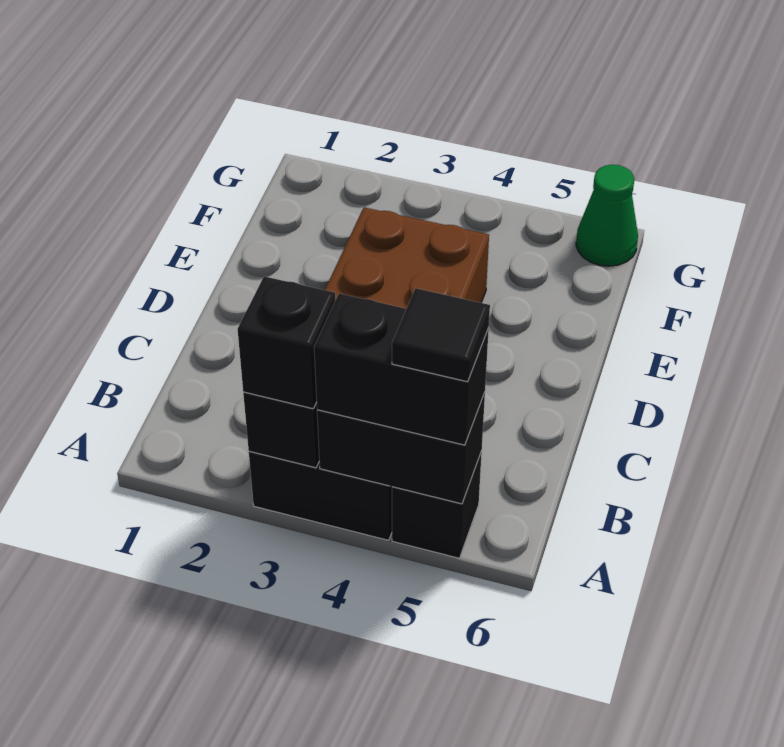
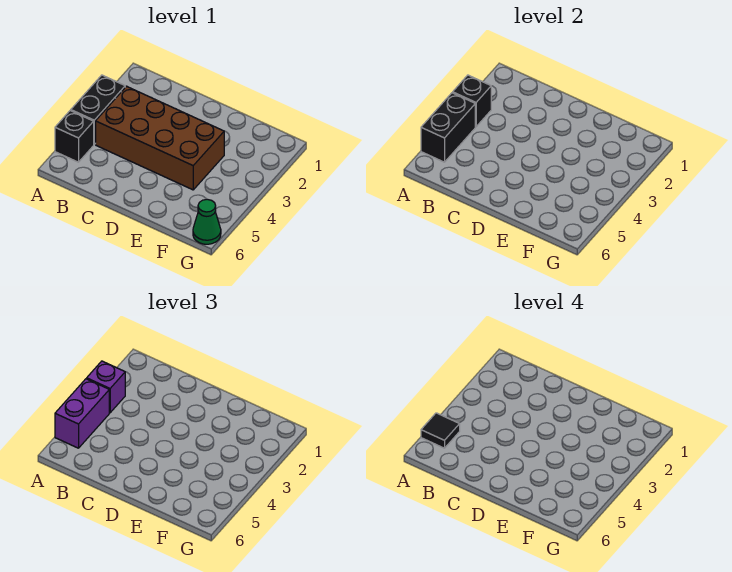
black 1x1 brick [238,276,335,409] -> purple 1x1 brick [87,361,125,413]
black 1x2 brick [314,293,489,445] -> purple 1x2 brick [55,379,109,448]

